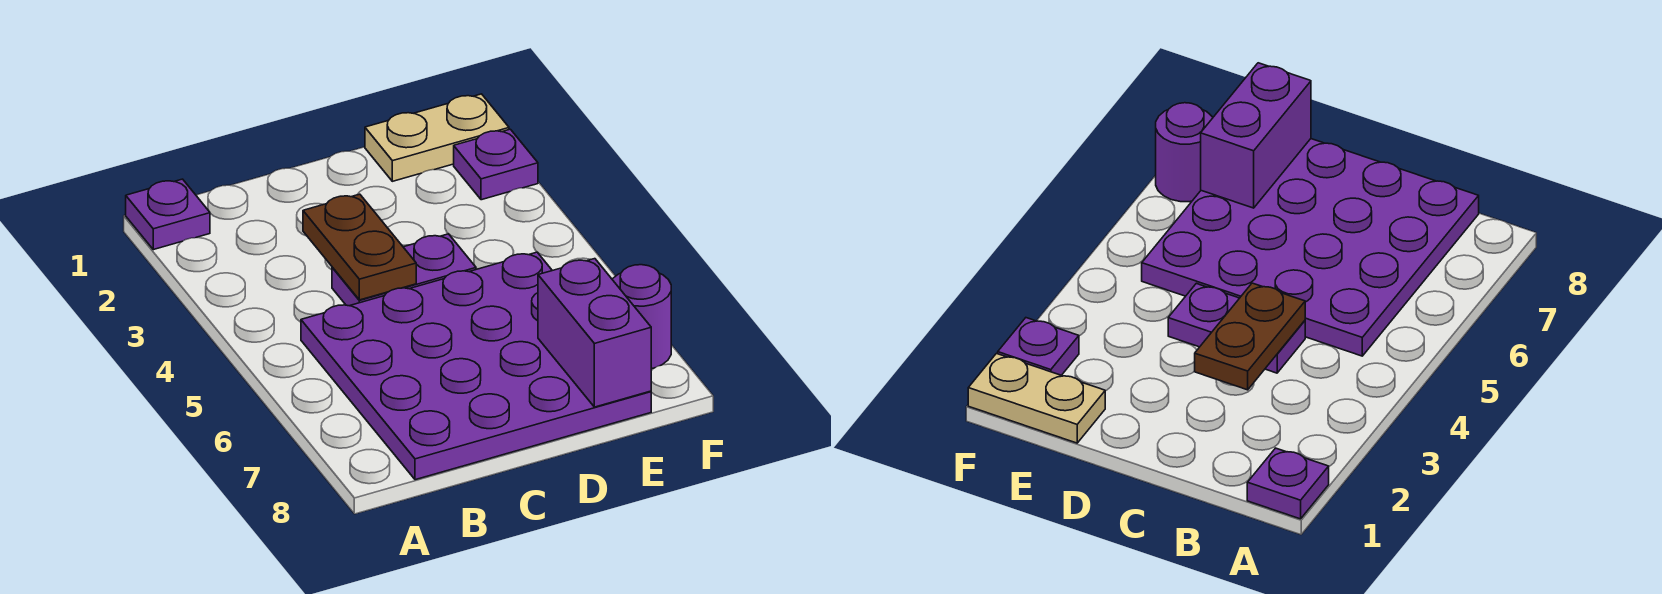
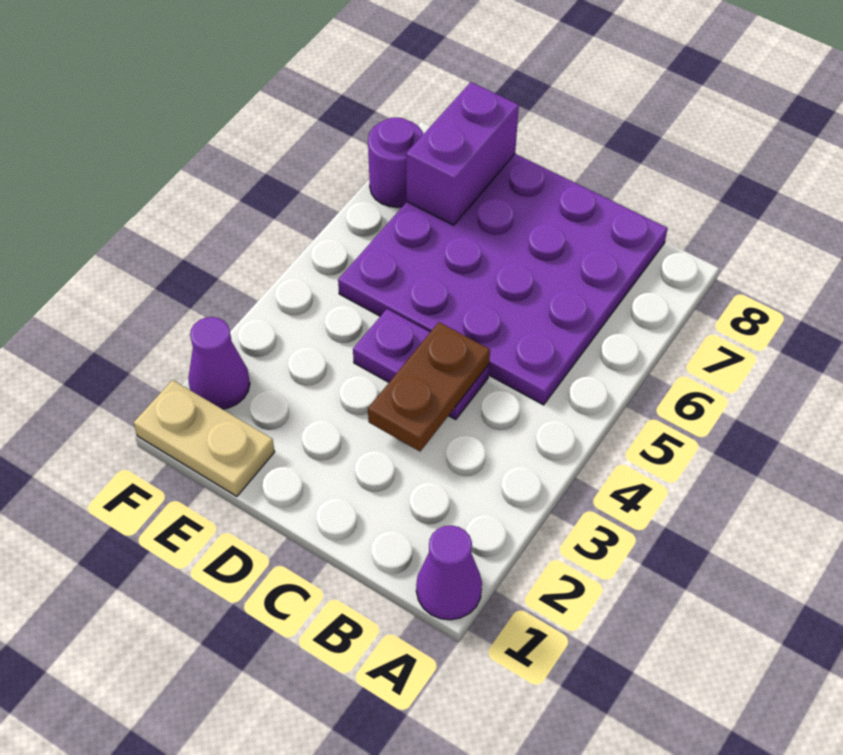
purple 1x1 plate [126,179,210,250] -> purple 1x1 cone [416,525,482,620]
purple 1x1 plate [454,129,538,200] -> purple 1x1 cone [188,317,250,409]

